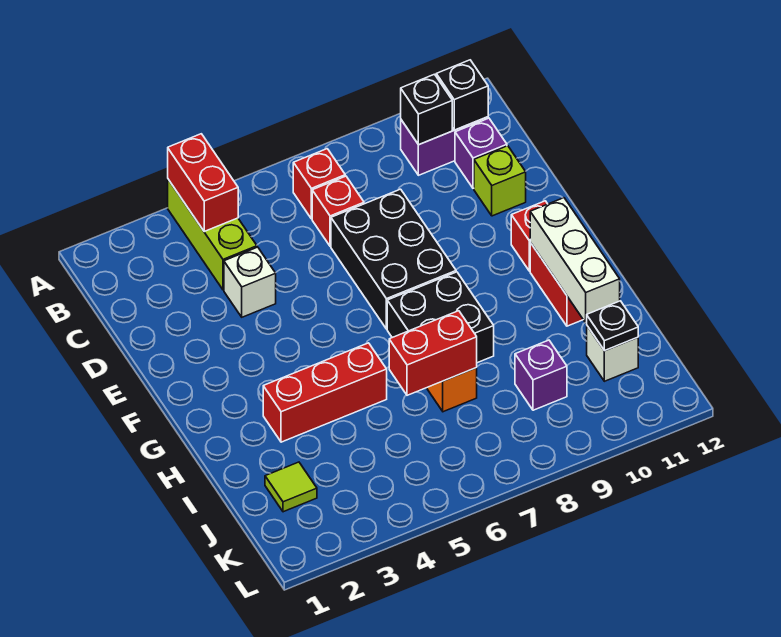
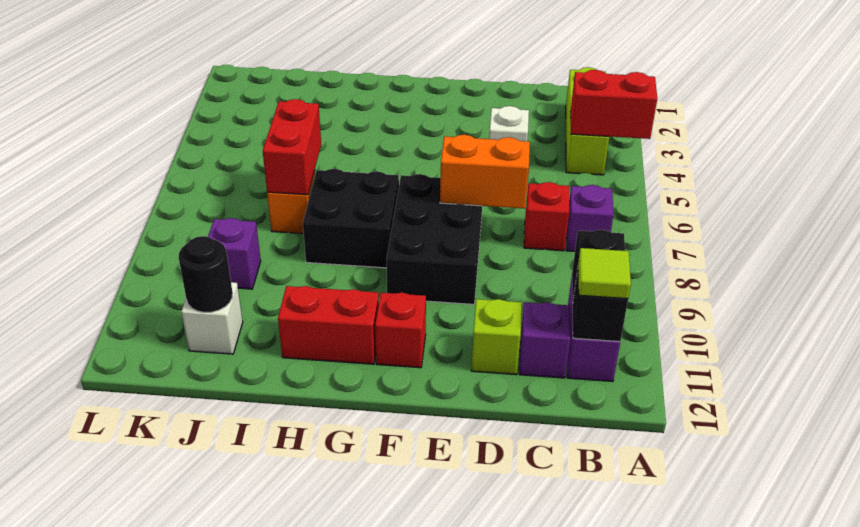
lime 1x3 brick [168,179,257,290] -> lime 1x3 brick turned to [566,67,609,175]
red 1x1 brick [293,149,345,219] -> purple 1x1 brick [566,185,614,251]
black 2x3 brick [331,189,456,329] -> black 2x3 brick turned to [386,174,482,304]
none -> orange 1x2 brick [440,135,530,209]
white 1x3 brick [530,198,620,323] -> none
red 1x3 brick [263,343,387,442] -> none
lime 1x1 tile [265,462,317,512] -> lime 1x1 tile moved to [578,248,631,299]
black 1x1 plate [587,301,638,351] -> black 1x1 round brick [178,236,233,312]

